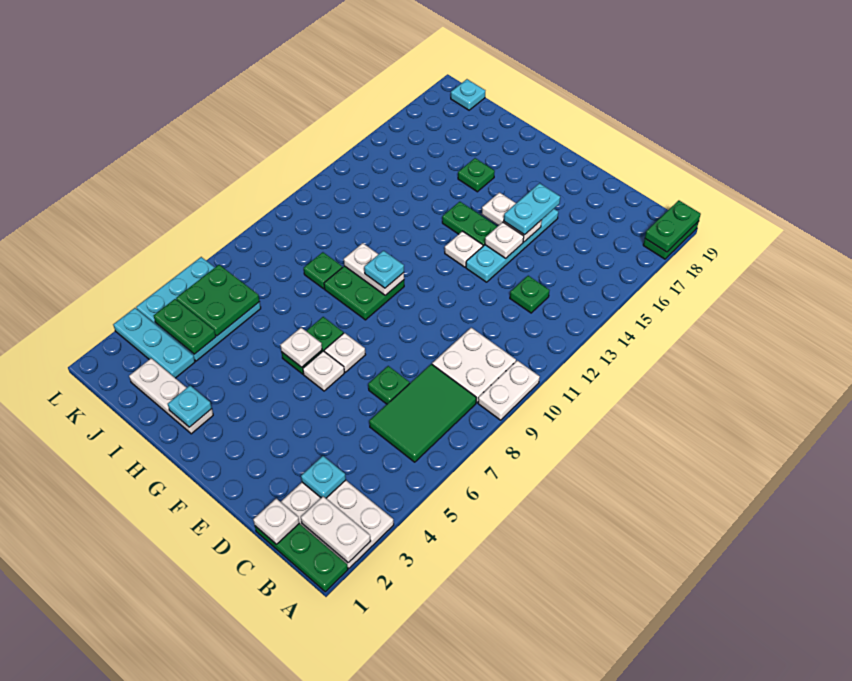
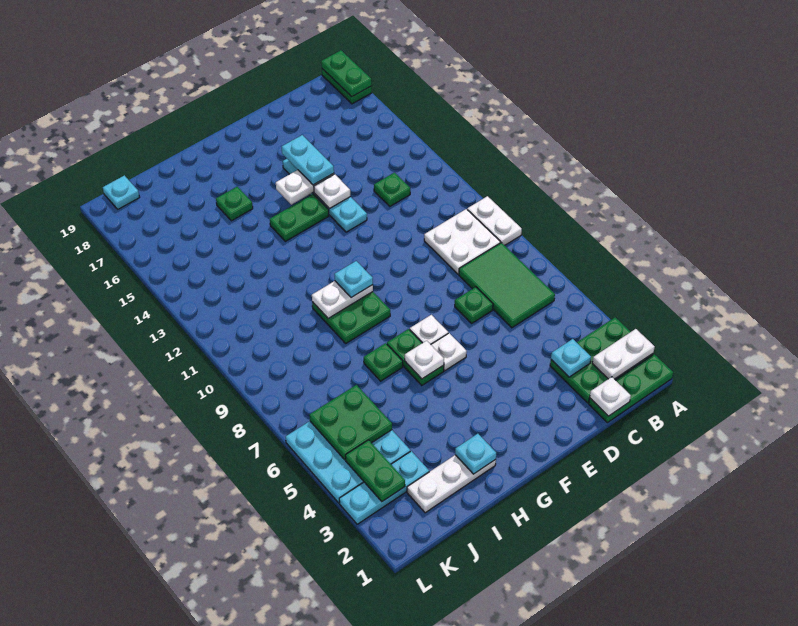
white 2x3 plate [281,480,394,568] -> green 2x3 plate [550,317,653,403]
white 1x1 plate [445,231,483,267] -> none
green 1x1 plate [304,252,342,289] -> green 1x1 plate moved to [364,343,403,381]
green 1x2 plate [154,299,216,354] -> green 1x2 plate turned to [345,440,405,501]

